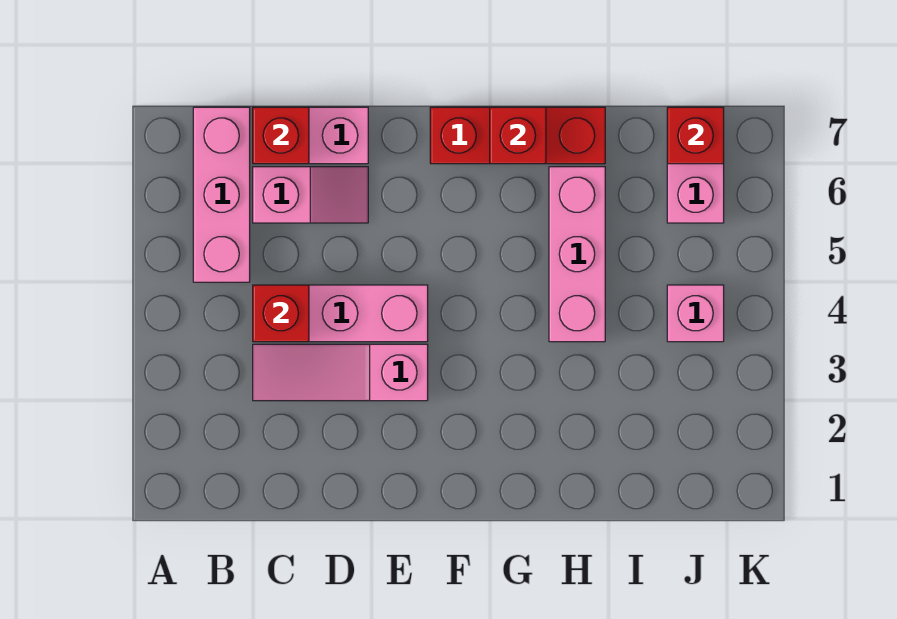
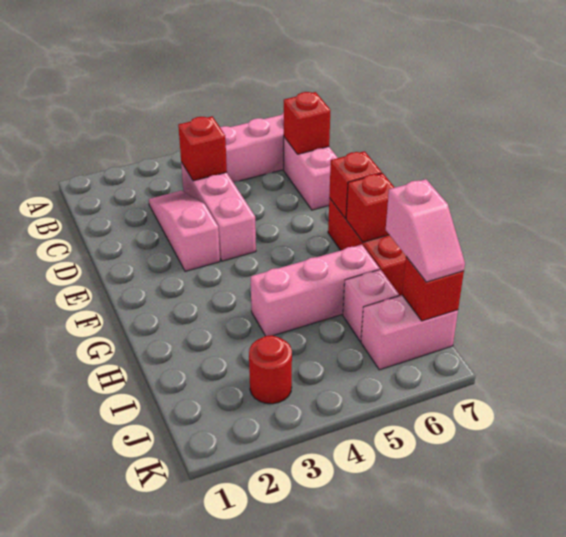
pink 1x2 slope [253,167,368,223] -> pink 1x2 slope moved to [386,179,465,282]
none -> red 1x1 brick [329,151,382,219]
none -> red 1x1 round brick [249,335,292,404]
pink 1x1 brick [667,285,724,342] -> pink 1x1 brick moved to [343,269,399,341]

